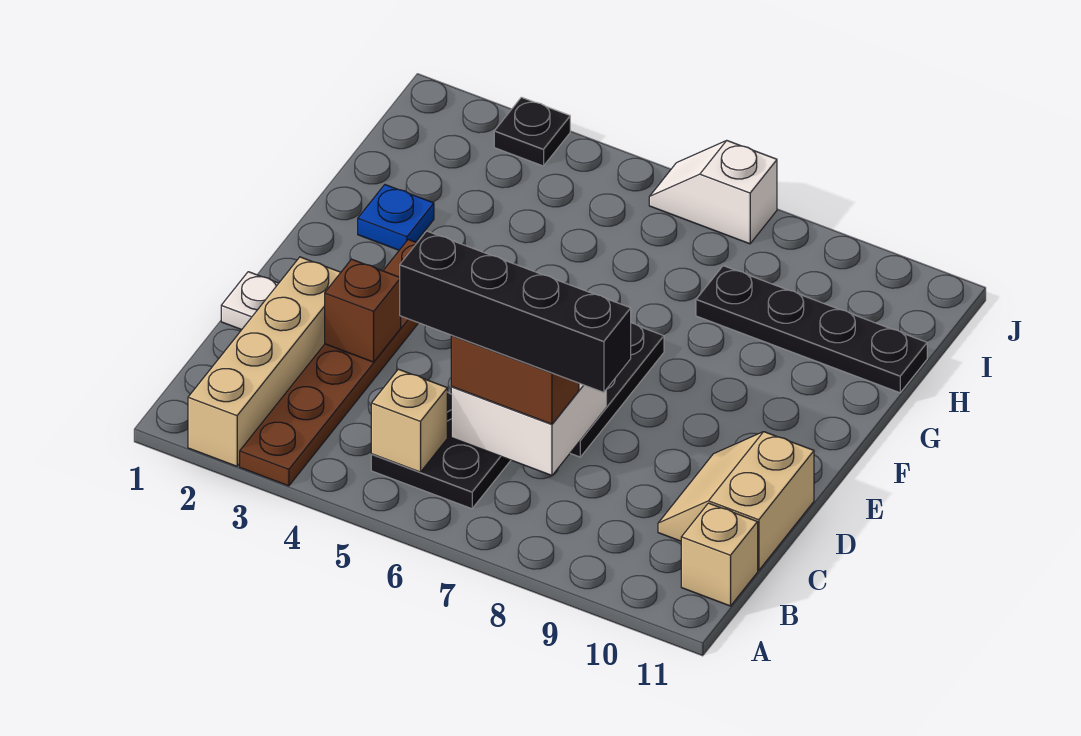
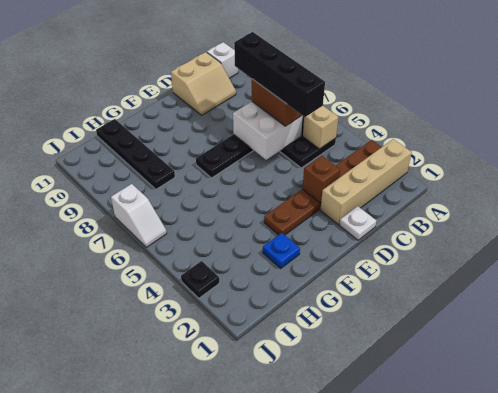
tan 1x1 brick [681,503,758,606] -> white 1x1 brick [207,42,238,78]

